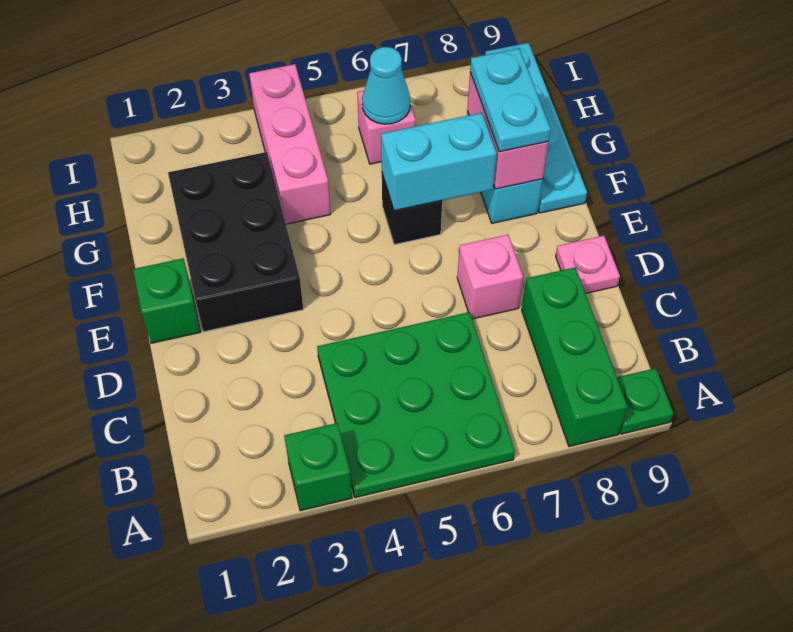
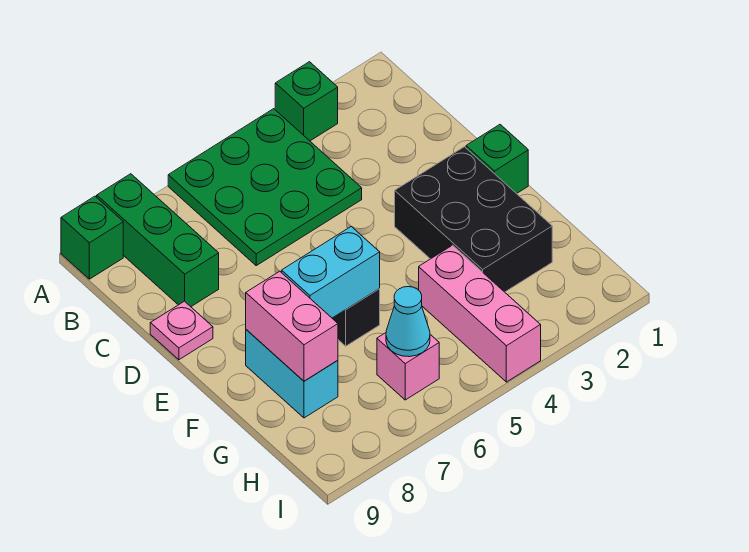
green 1x1 plate [617,368,674,434] -> green 1x1 brick [61,196,123,279]
pink 1x1 brick [457,235,523,319] -> none
cyan 1x2 plate [470,48,550,152] -> none
cyan 1x4 plate [485,43,587,213] -> none

